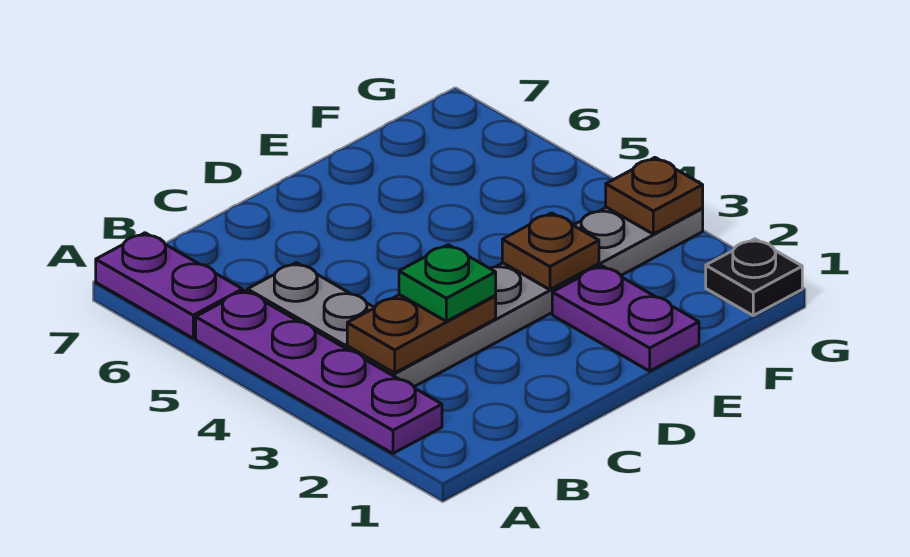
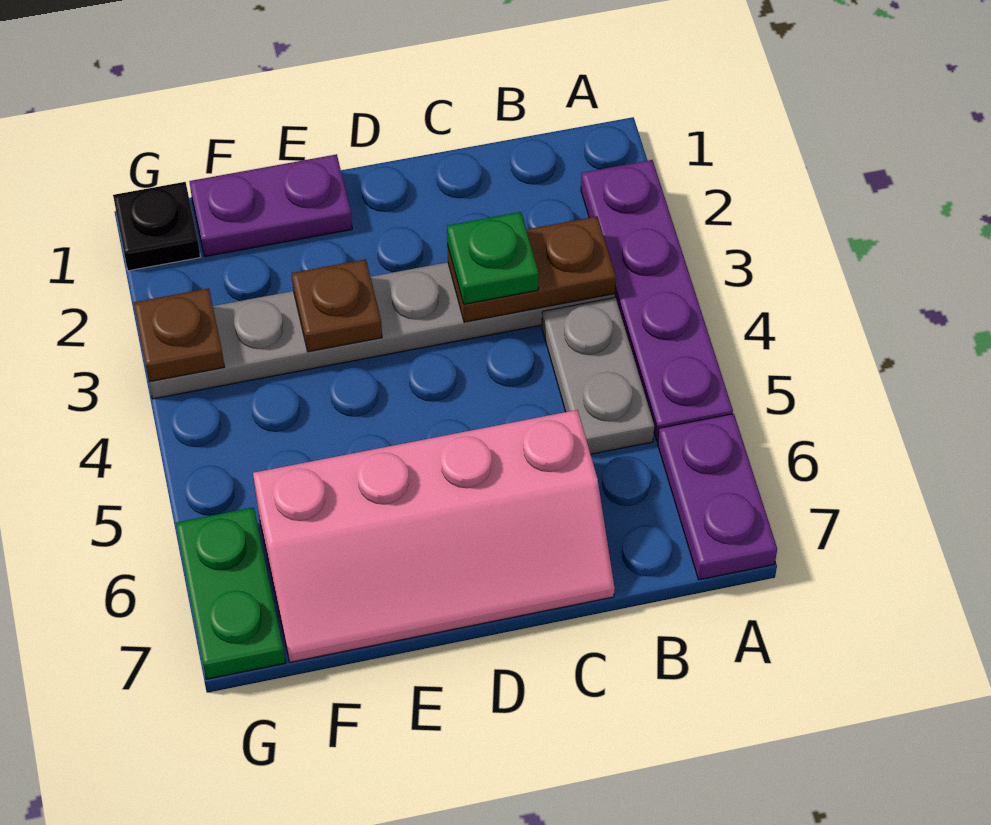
none -> pink 2x4 slope [253,410,615,662]
purple 1x2 plate [552,266,699,371] -> purple 1x2 plate turned to [189,154,352,257]
none -> green 1x2 plate [176,507,285,679]

